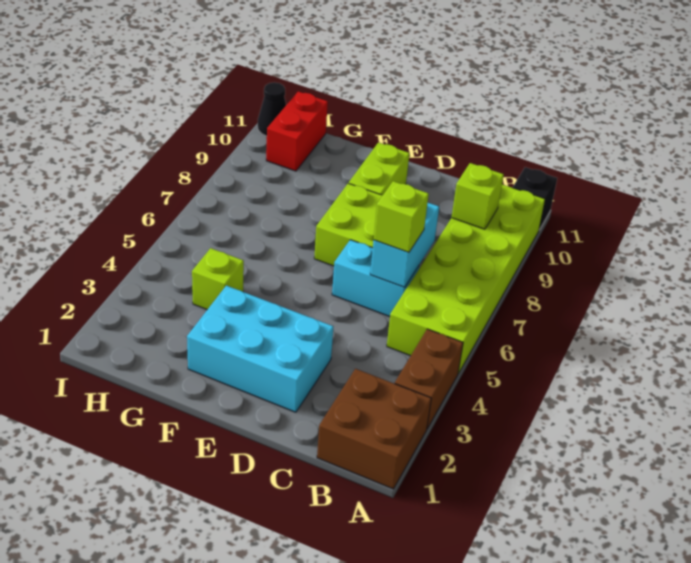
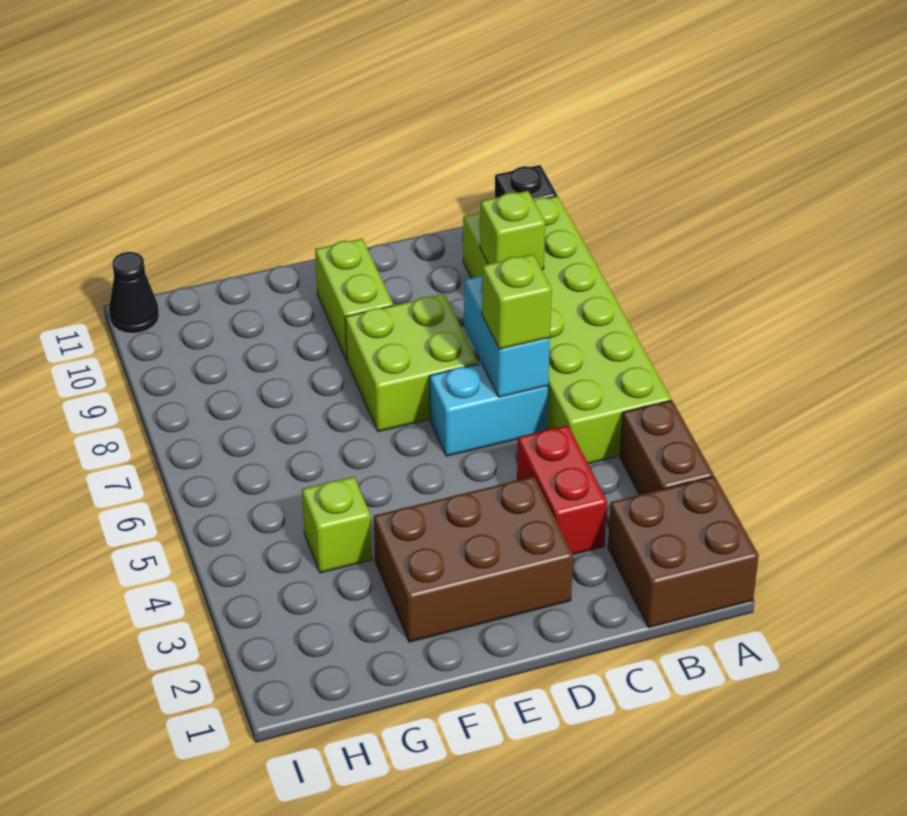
cyan 2x3 brick [187,286,333,412] -> brown 2x3 brick [374,477,573,642]
red 1x2 brick [266,91,328,171] -> red 1x2 brick moved to [517,425,607,554]

